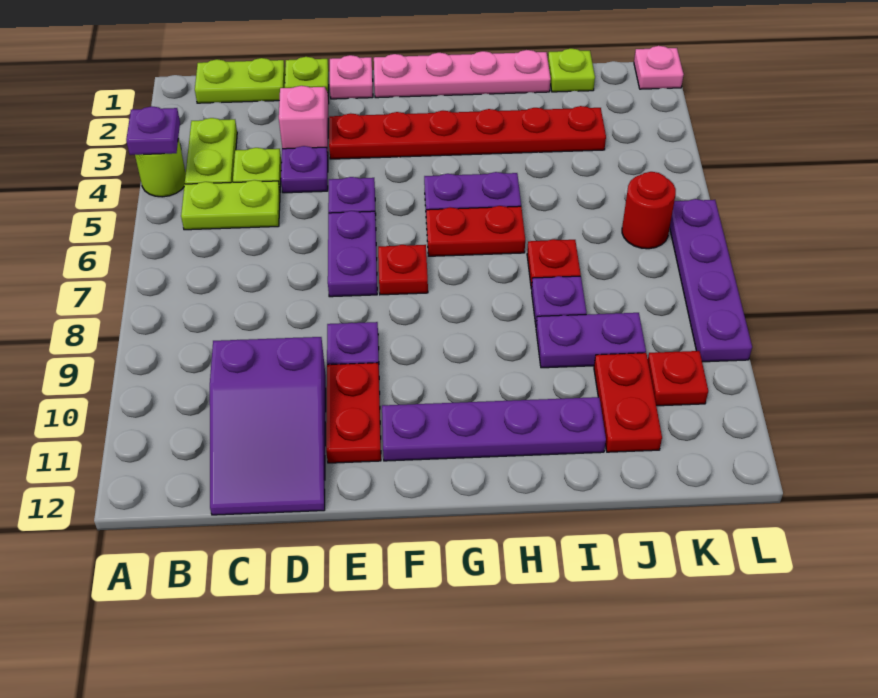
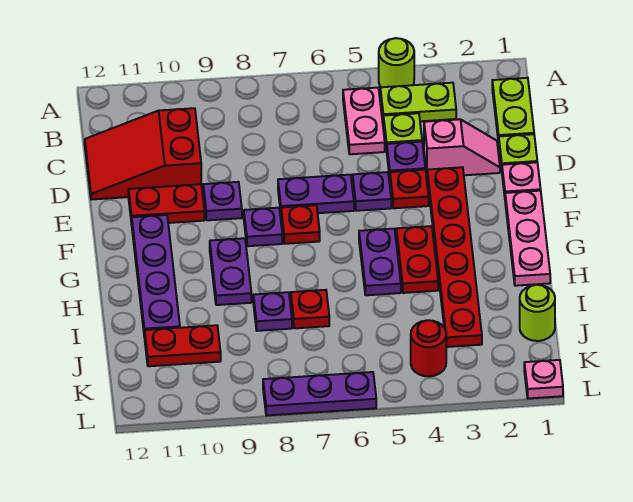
purple 1x1 plate [126,106,180,155] -> purple 1x1 plate moved to [244,208,282,246]
lime 1x2 plate [181,180,280,230] -> pink 1x2 plate [343,88,385,154]
purple 2x3 slope [210,337,326,515] -> red 2x3 slope [85,108,201,200]
pink 1x4 plate [374,50,551,98] -> pink 1x3 plate [505,191,550,286]
red 1x2 plate [426,206,525,256] -> red 1x2 plate moved to [396,226,438,293]
purple 1x2 plate [536,313,646,368] -> purple 1x2 plate moved to [210,238,251,305]
lime 1x1 plate [548,49,595,92] -> lime 1x1 round brick [520,285,555,341]
red 1x1 round brick [622,172,676,249] -> red 1x1 round brick moved to [411,320,446,376]
red 1x1 plate [648,351,708,406] -> red 1x1 plate moved to [390,170,429,208]
purple 1x4 plate [670,199,752,362] -> purple 1x3 plate [263,372,376,416]

